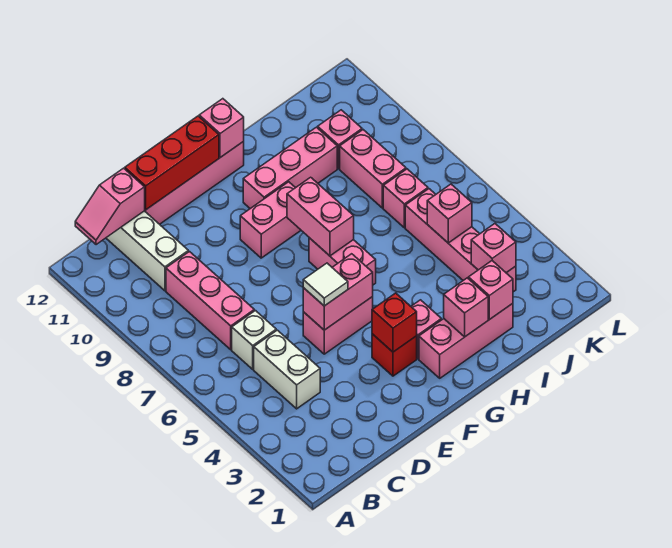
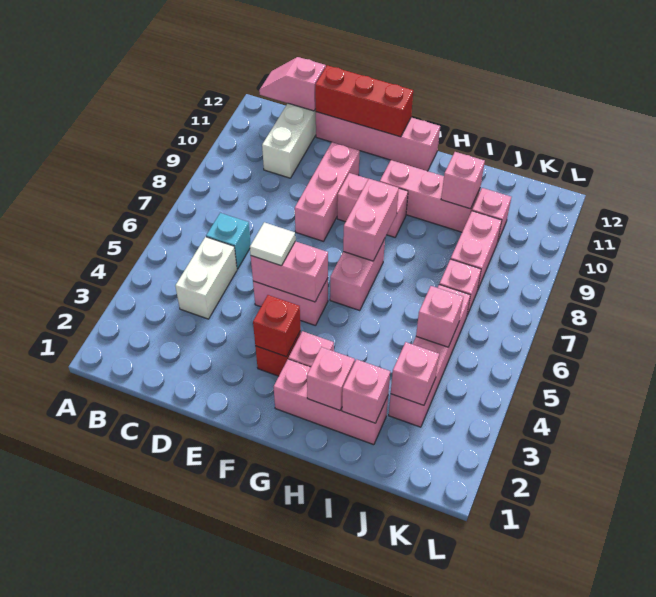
white 1x1 brick [232,311,276,369] -> cyan 1x1 brick [206,213,251,269]
pink 1x3 brick [166,252,254,350] -> pink 1x3 brick moved to [295,142,360,241]
pink 1x1 brick [199,99,244,158] -> pink 1x1 brick moved to [441,152,485,209]

